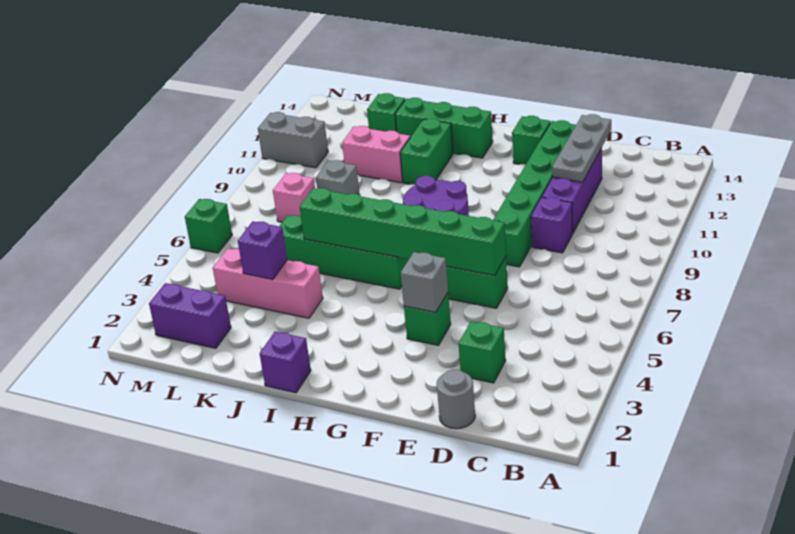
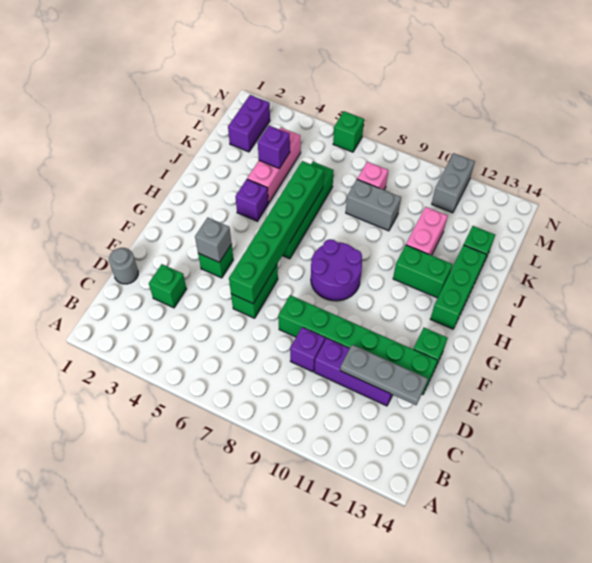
purple 1x1 brick [260,332,311,393] -> purple 1x1 brick moved to [235,179,268,221]
grey 1x1 brick [316,160,360,195] -> grey 1x2 brick [346,179,401,231]

